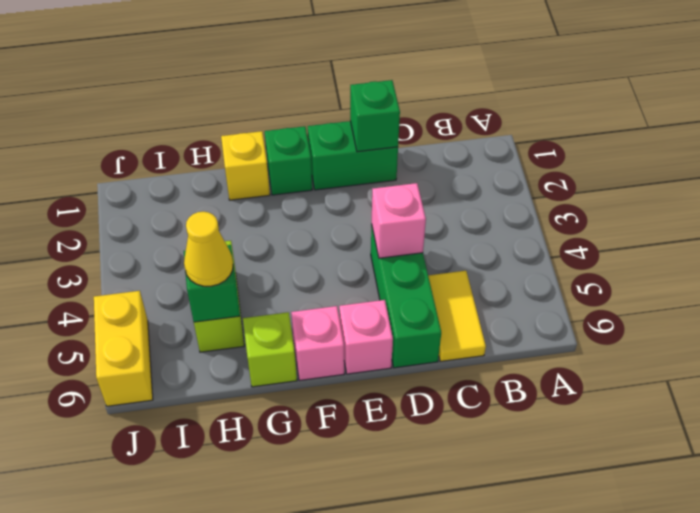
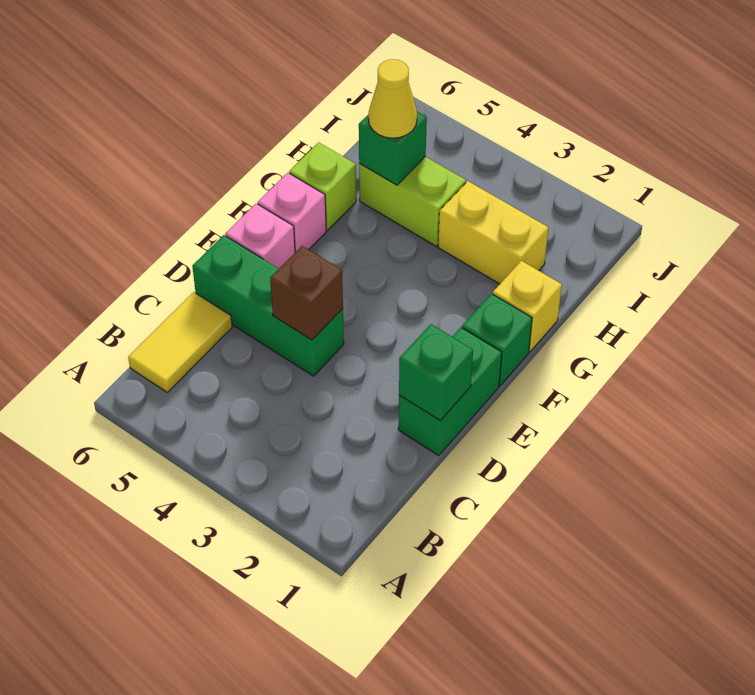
yellow 1x2 tile [428,271,486,362] -> yellow 1x2 tile turned to [128,292,232,392]
pink 1x1 brick [372,183,426,258] -> brown 1x1 brick [270,246,343,340]
yellow 1x2 brick [94,291,153,406] -> yellow 1x2 brick moved to [438,181,548,284]

